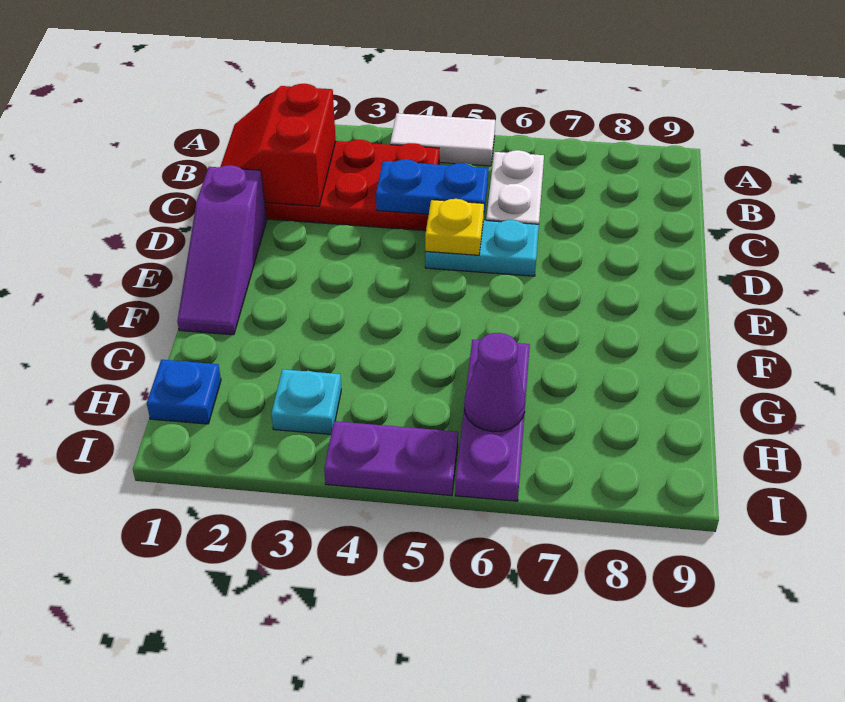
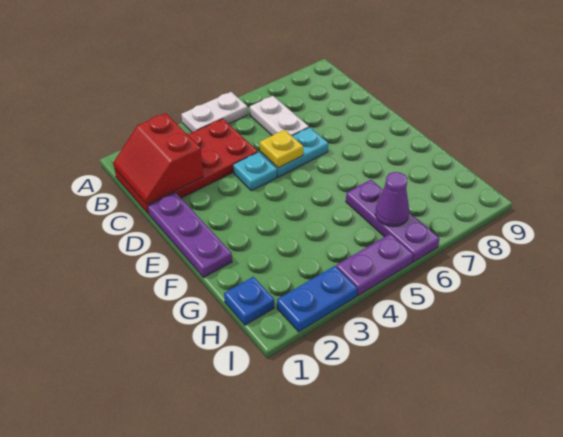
white 1x2 tile [390,113,495,166] -> white 1x2 plate [181,92,248,132]
blue 1x2 plate [376,159,488,214] -> blue 1x2 plate moved to [277,266,357,332]
purple 1x3 slope [177,165,267,335] -> purple 1x3 plate [148,192,232,278]
cyan 1x1 plate [271,369,341,434] -> cyan 1x1 plate moved to [233,152,277,191]

